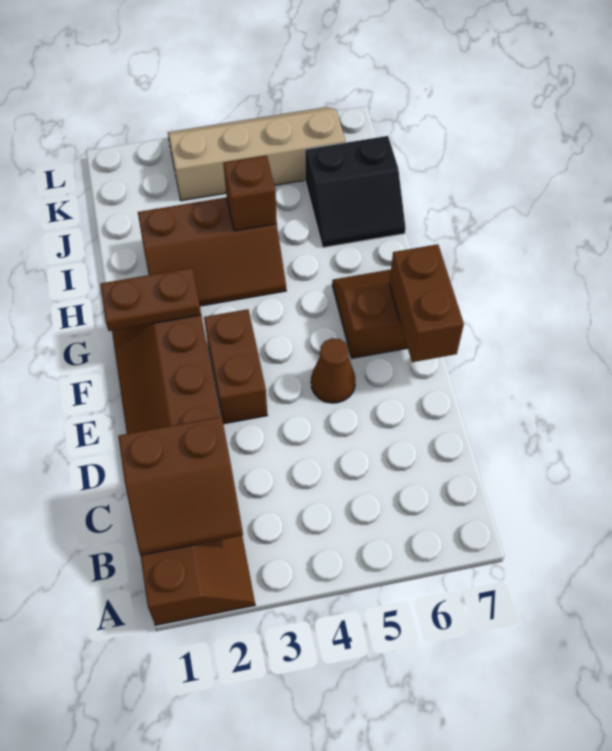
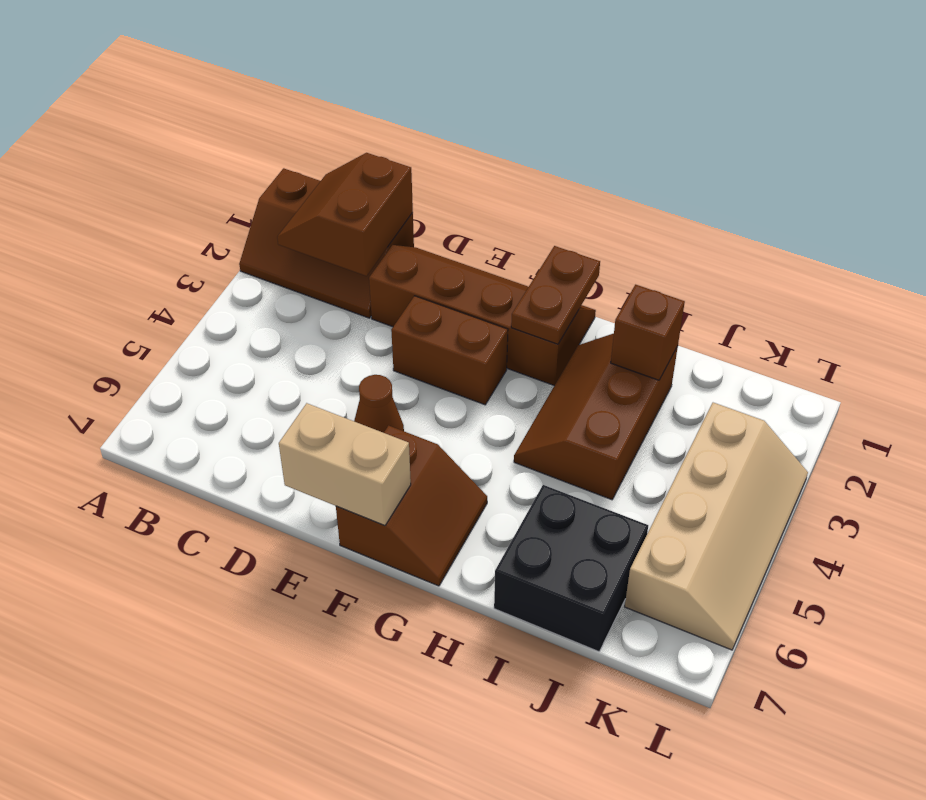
brown 1x2 brick [389,244,464,362] -> tan 1x2 brick [279,403,411,525]
brown 1x1 brick [223,155,277,231] -> brown 1x1 brick moved to [611,285,685,380]
black 2x2 slope [305,136,406,248] -> black 2x2 brick [494,485,648,652]

